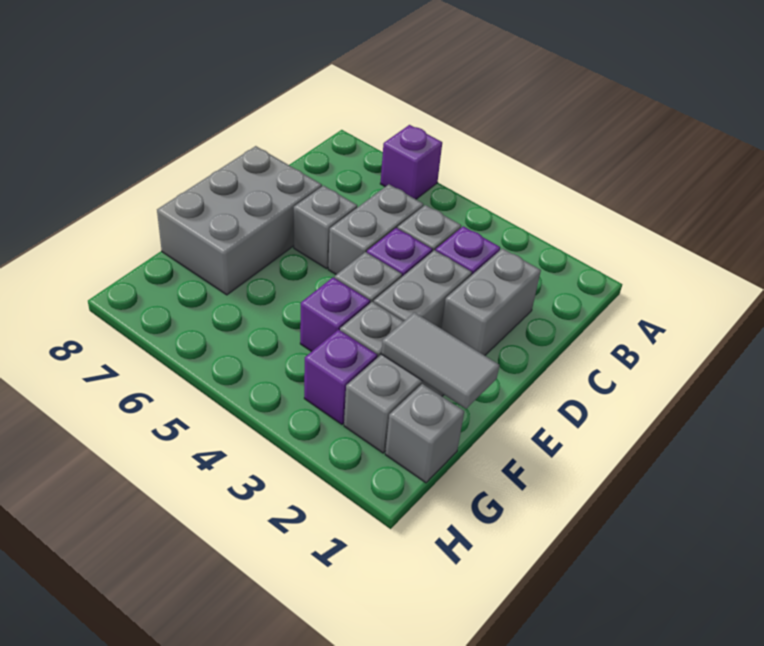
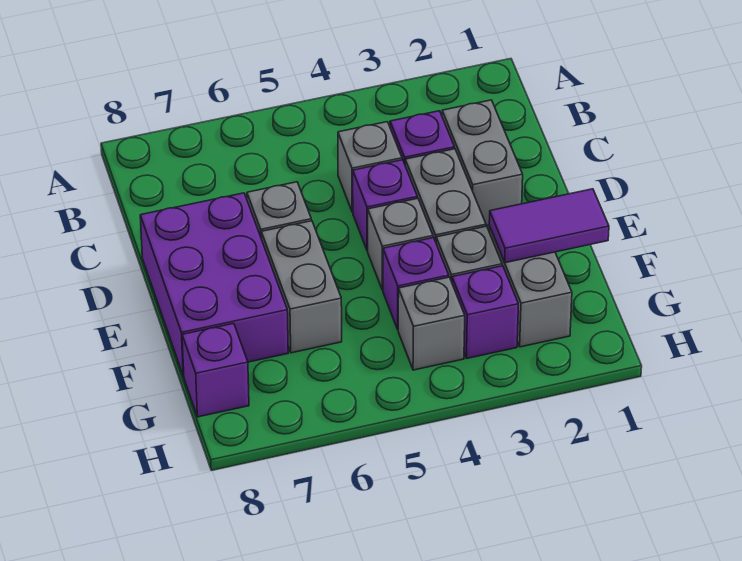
purple 1x1 brick [380,125,442,199] -> purple 1x1 brick moved to [182,323,249,417]
grey 1x2 brick [328,184,424,274] -> grey 1x2 brick moved to [261,221,342,353]
grey 2x3 brick [157,146,322,295] -> purple 2x3 brick [140,193,288,376]
grey 1x2 tile [381,312,499,409] -> purple 1x2 tile [489,189,609,263]
grey 1x1 brick [385,384,464,483] -> grey 1x1 brick moved to [398,277,465,370]

